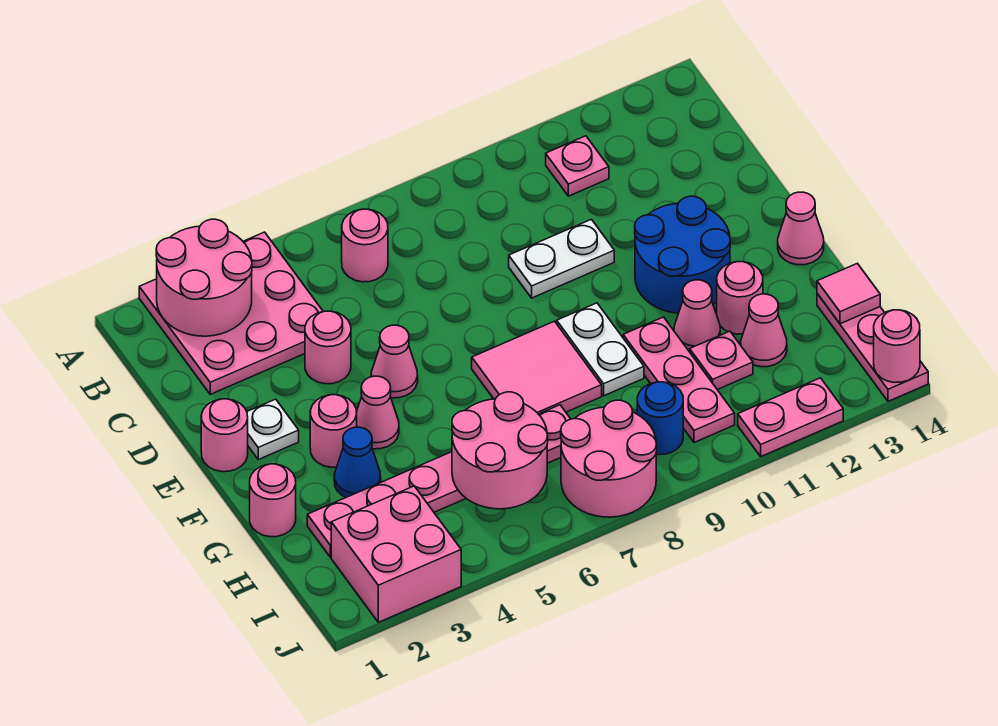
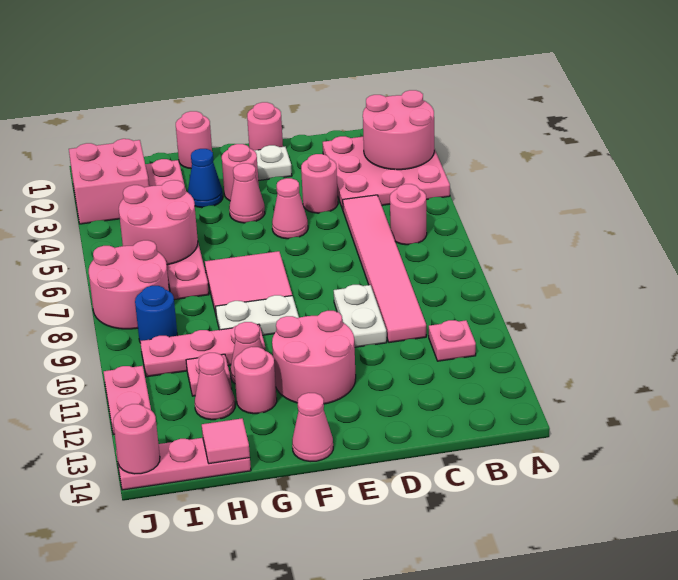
none -> pink 1x6 tile [343,195,426,343]
blue 2x2 round brick [635,196,730,313] -> pink 2x2 round brick [272,310,356,404]

